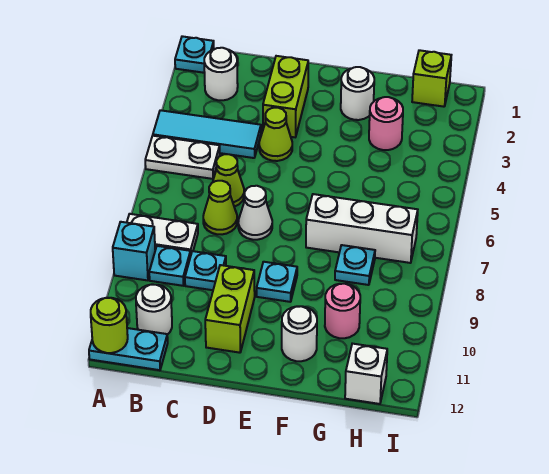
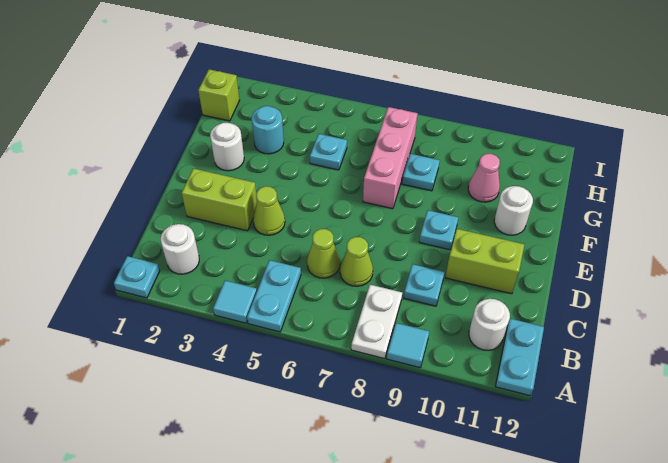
cyan 1x3 tile [153,110,261,158] -> cyan 1x1 tile [213,281,257,323]
white 1x2 plate [145,136,220,179] -> cyan 1x2 plate [247,260,301,332]
cyan 1x1 brick [113,222,155,280] -> cyan 1x1 tile [387,323,429,368]
lime 1x1 round brick [91,298,128,353] -> none
cyan 1x1 plate [149,246,191,286] -> cyan 1x1 plate moved to [310,134,347,170]
white 1x1 cone [238,186,272,240] -> none
white 1x3 brick [306,194,418,263] -> pink 1x3 brick [363,107,418,209]
pink 1x1 round brick [369,97,403,150] -> cyan 1x1 round brick [252,106,284,154]
pink 1x1 round brick [325,284,360,338] -> pink 1x1 cone [468,154,500,202]
white 1x1 brick [345,344,387,404] -> none

